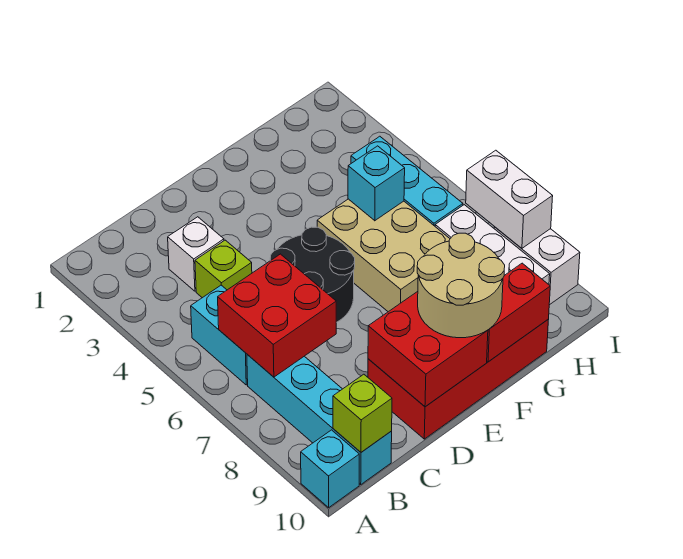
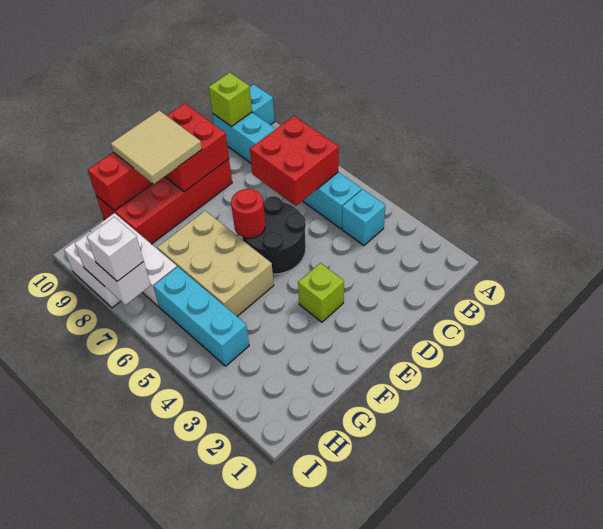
white 1x1 brick [168,217,224,291] -> white 1x1 brick moved to [87,217,144,281]
lime 1x1 brick [195,240,252,298] -> lime 1x1 brick moved to [298,263,344,322]
none -> red 1x1 round brick [231,189,265,238]
tan 2x2 round brick [417,233,505,338] -> tan 2x2 tile [111,110,202,184]
cyan 1x1 brick [348,146,405,221] -> cyan 1x1 brick moved to [342,189,386,246]

